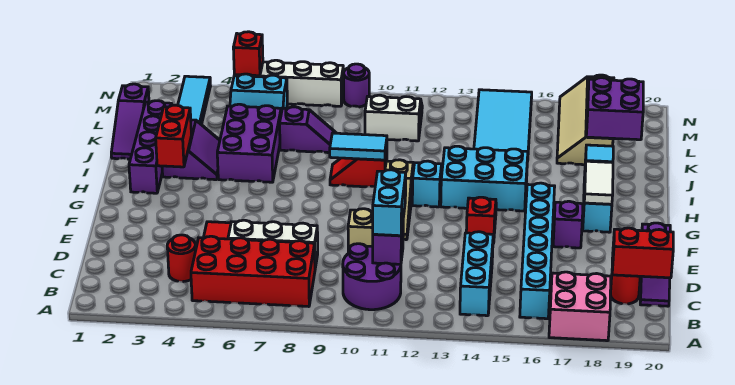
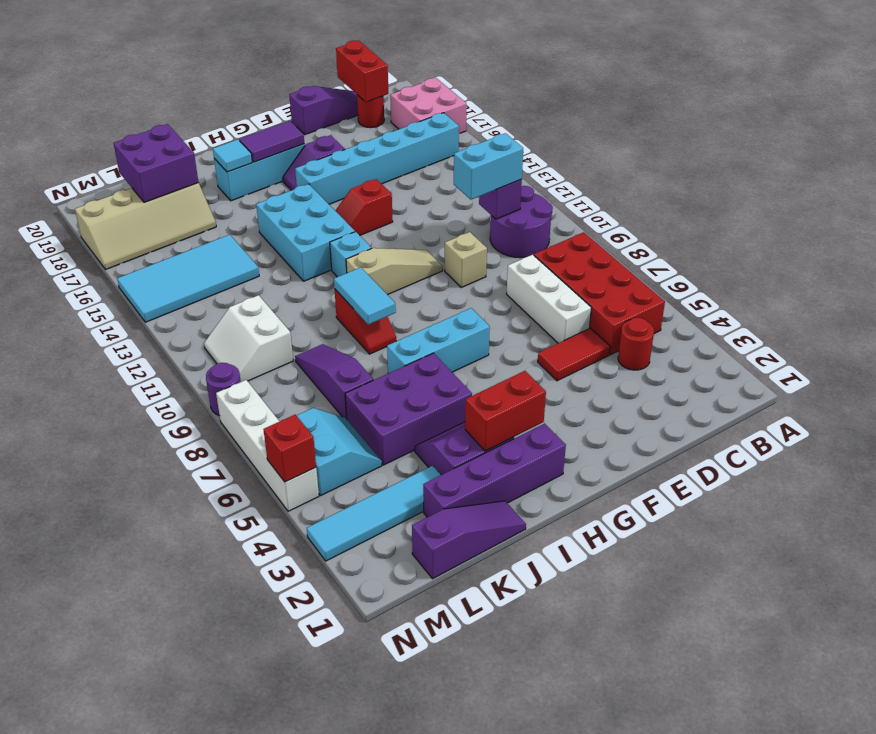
cyan 1x3 brick [460,232,493,316] -> cyan 1x3 brick moved to [387,308,490,373]
white 1x2 tile [584,161,613,204] -> purple 1x2 tile [239,121,304,162]
purple 1x2 slope [280,107,336,153] -> purple 1x3 slope [295,344,373,419]

